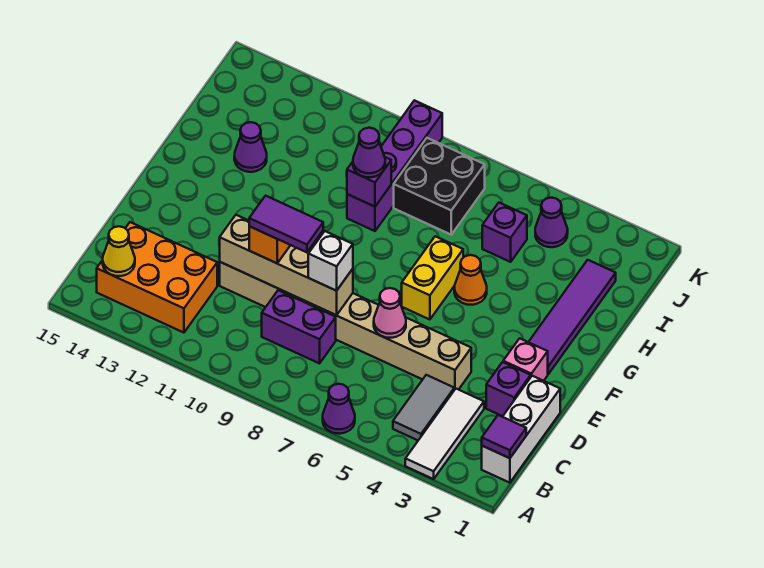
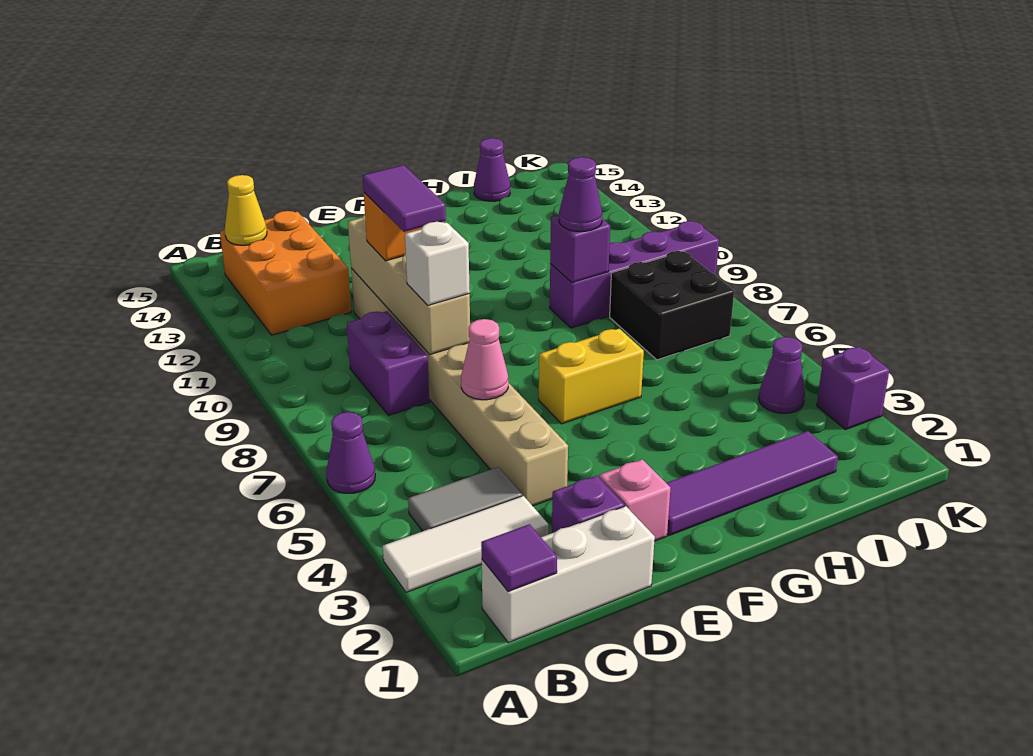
orange 1x1 cone [454,255,487,305] -> none
purple 1x1 cone [234,122,267,172] -> purple 1x1 cone moved to [474,138,510,201]
purple 1x1 brick [482,203,527,262] -> purple 1x1 brick moved to [817,347,889,430]

